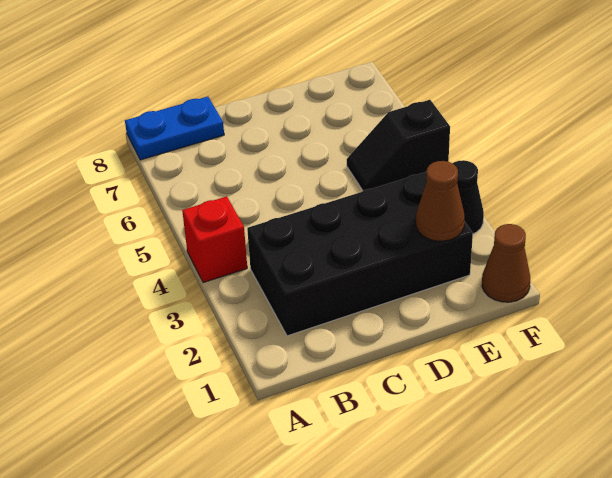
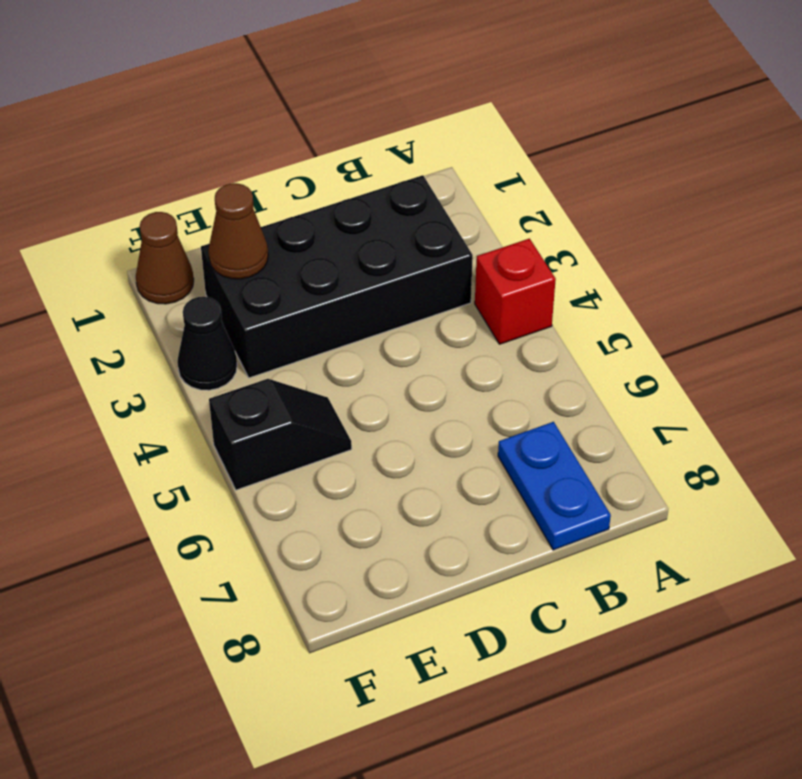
blue 1x2 plate [125,97,224,160] -> blue 1x2 plate turned to [498,422,611,550]

